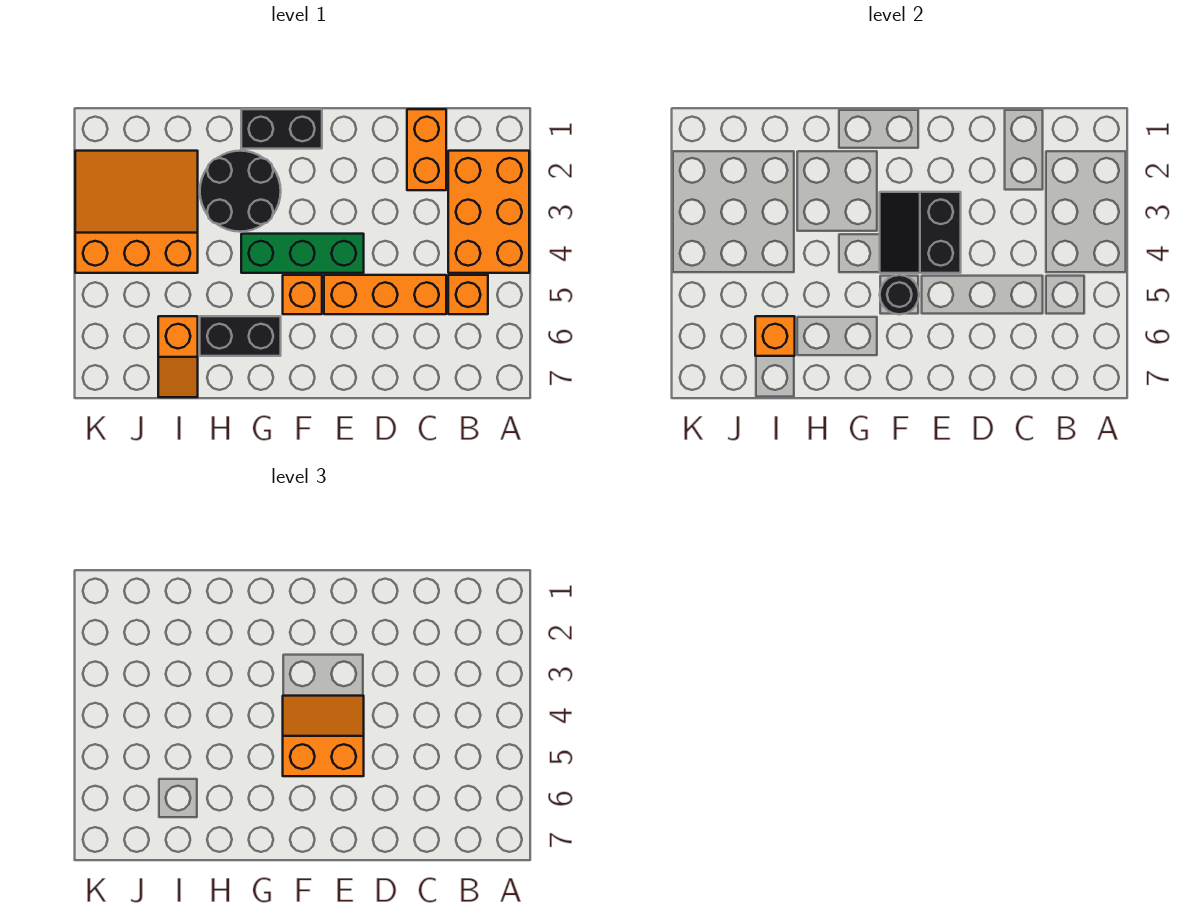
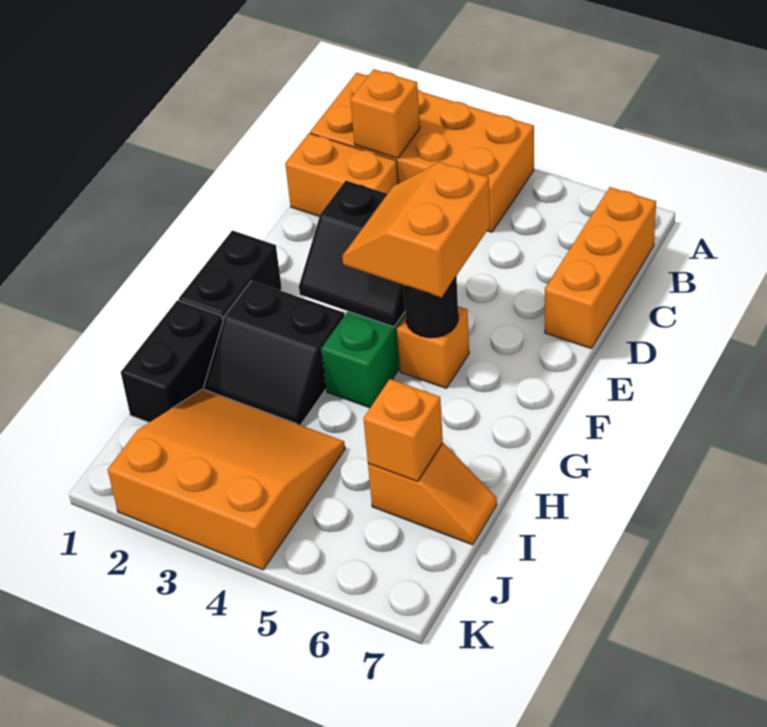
orange 2x3 brick [448,151,529,273] -> orange 2x4 brick [310,73,534,232]
orange 1x1 brick [448,275,488,314] -> orange 1x1 brick moved to [350,69,420,158]
orange 1x3 brick [324,275,446,314] -> orange 1x3 brick moved to [545,187,656,349]
black 2x2 round brick [200,151,281,232] -> black 2x2 slope [204,281,345,425]
black 1x2 brick [200,316,281,356] -> black 1x2 brick moved to [121,300,223,422]
orange 3x3 slope [75,151,198,273] -> orange 3x3 slope turned to [108,389,345,570]

